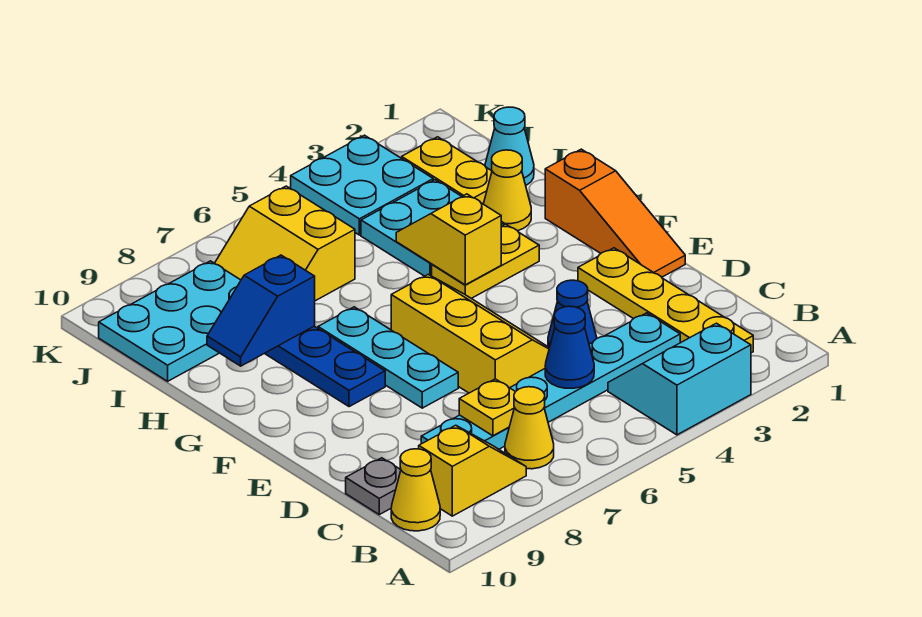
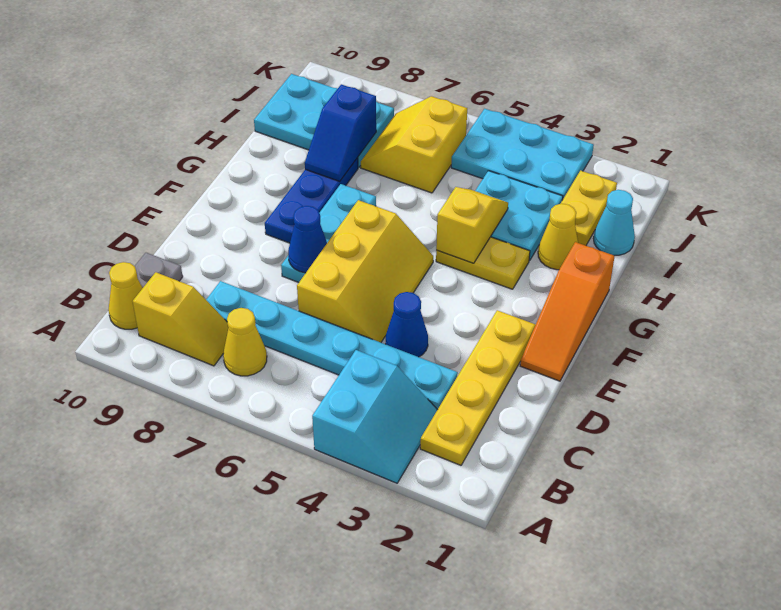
cyan 2x2 slope [608,323,751,435] -> cyan 2x2 slope turned to [312,350,437,483]
blue 1x1 cone [545,306,594,388] -> blue 1x1 cone moved to [288,206,327,273]
yellow 1x1 plate [459,379,515,436] -> none
blue 1x2 slope [207,255,315,366] -> blue 1x2 slope turned to [305,84,376,181]
cyan 2x2 plate [291,135,433,235] -> cyan 2x3 plate [451,109,594,200]

